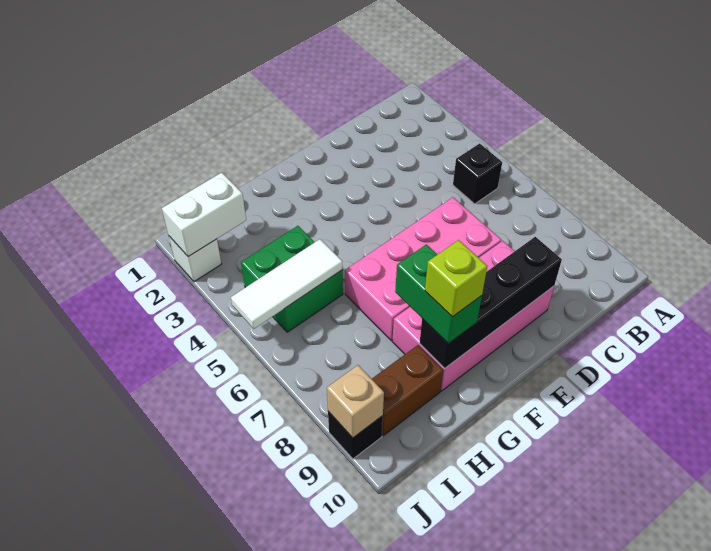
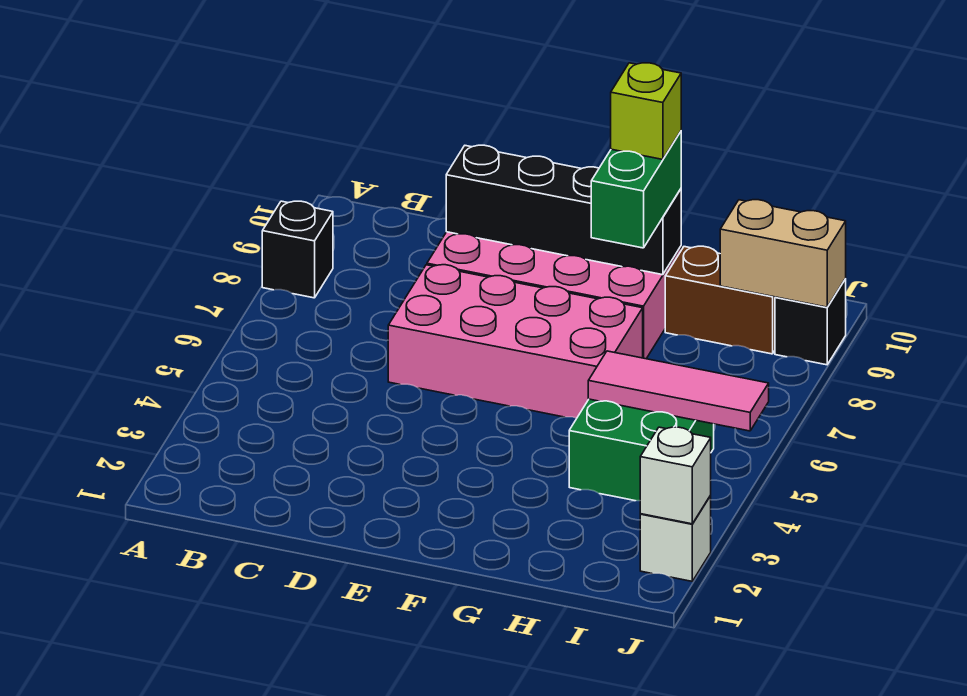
black 1x1 brick [453,143,502,204] -> black 1x1 brick moved to [262,201,333,298]
white 1x3 tile [231,239,342,329] -> pink 1x3 tile [588,351,769,431]
white 1x2 brick [162,173,246,257] -> white 1x1 brick [640,427,711,524]
tan 1x1 brick [327,365,384,438] -> tan 1x2 brick [720,200,846,307]

